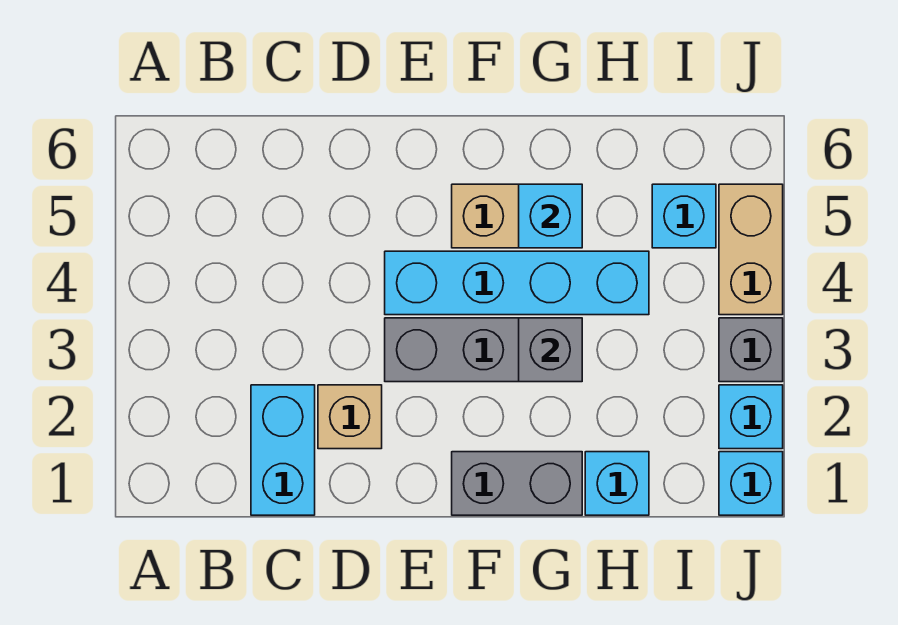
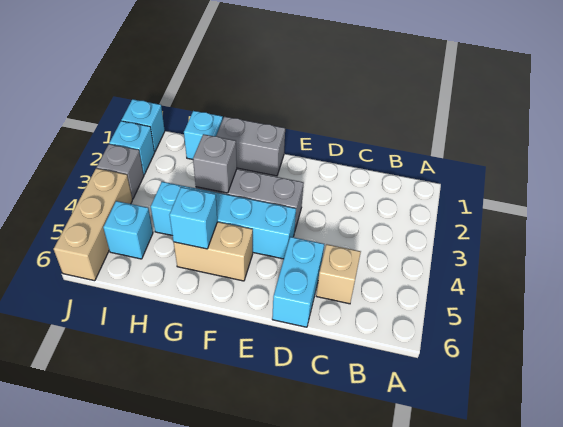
cyan 1x2 brick [251,385,315,515] -> cyan 1x2 brick moved to [272,237,324,327]
tan 1x1 brick [318,385,382,449] -> tan 1x1 brick moved to [316,244,361,304]
tan 1x2 brick [719,184,783,315] -> tan 1x3 brick [54,168,132,281]

